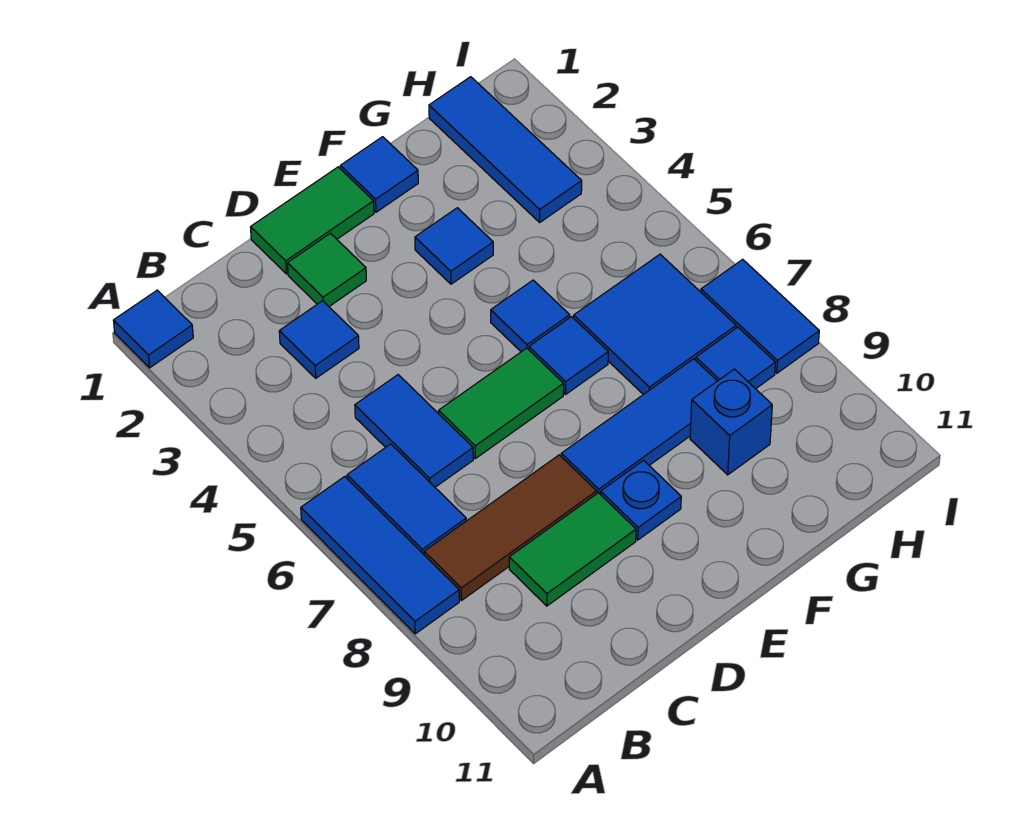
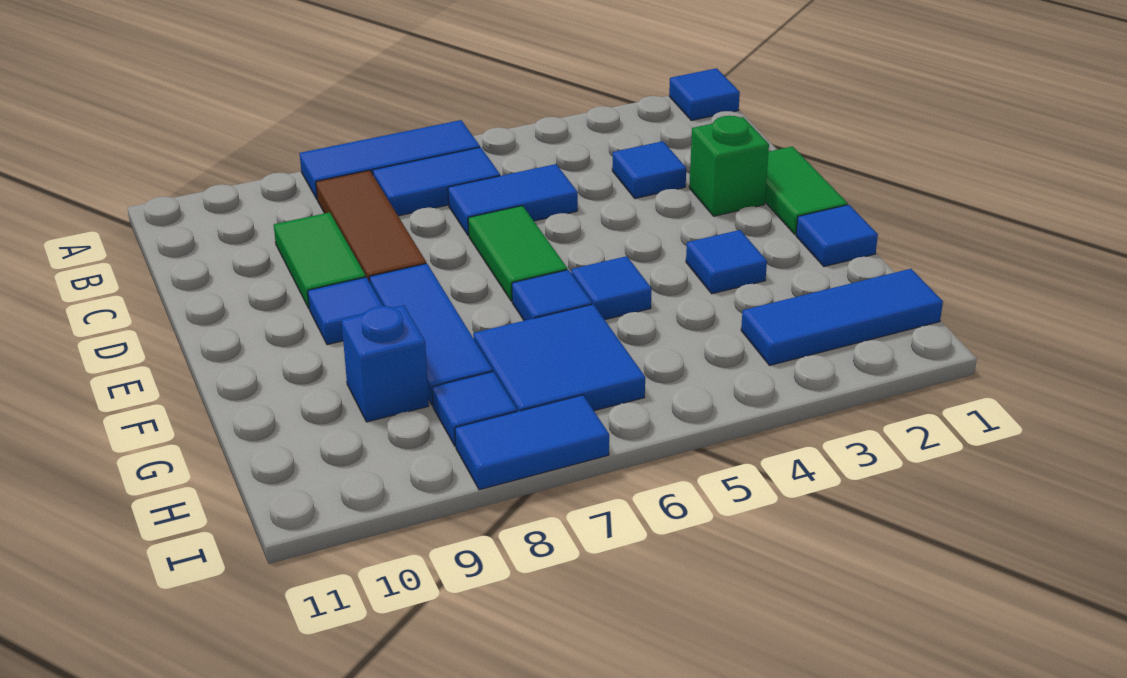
green 1x1 tile [288,233,366,306] -> green 1x1 brick [689,116,769,216]
blue 1x1 plate [601,460,681,540] -> blue 1x1 tile [308,277,383,345]

